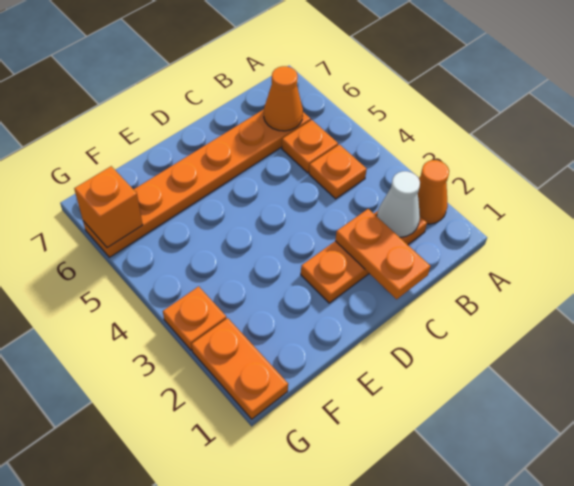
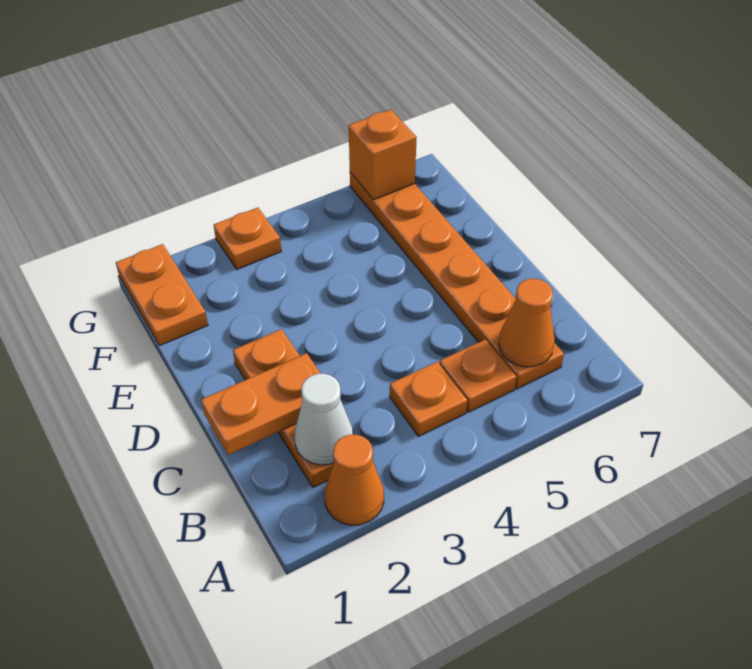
orange 1x2 plate [192,318,288,419] -> orange 1x2 plate turned to [116,244,208,346]

